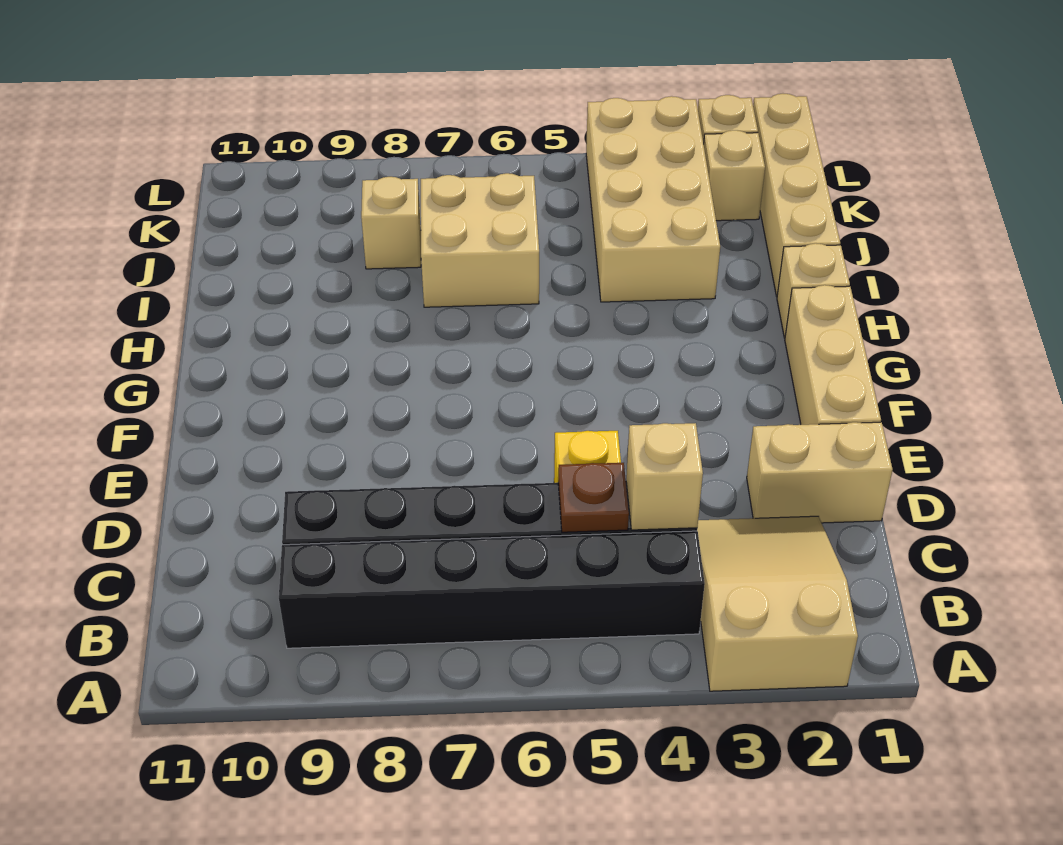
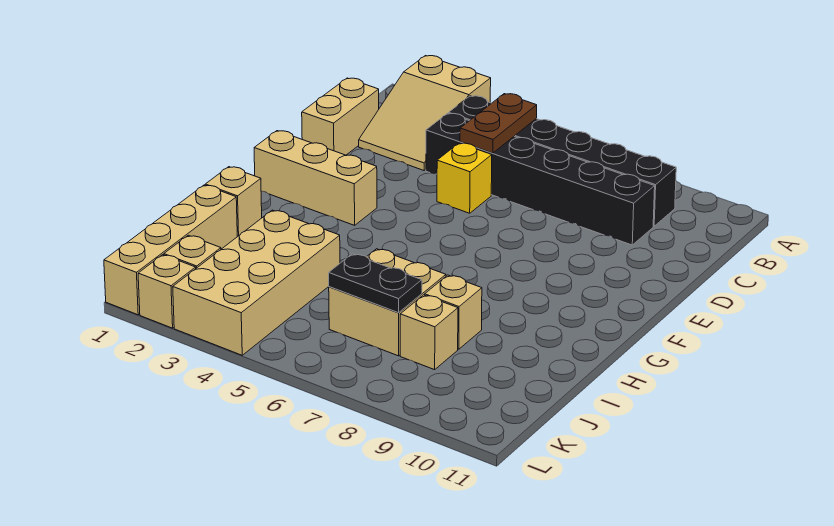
tan 1x1 brick [626,423,703,530] -> tan 1x1 brick moved to [425,275,482,349]
brown 1x1 plate [558,463,629,532] -> brown 1x2 plate [460,94,537,153]
tan 1x2 brick [747,422,893,523] -> tan 1x2 brick turned to [302,78,379,155]
tan 1x3 brick [785,285,881,425] -> tan 1x3 brick turned to [254,131,377,225]
none -> black 1x2 plate [329,254,422,313]

